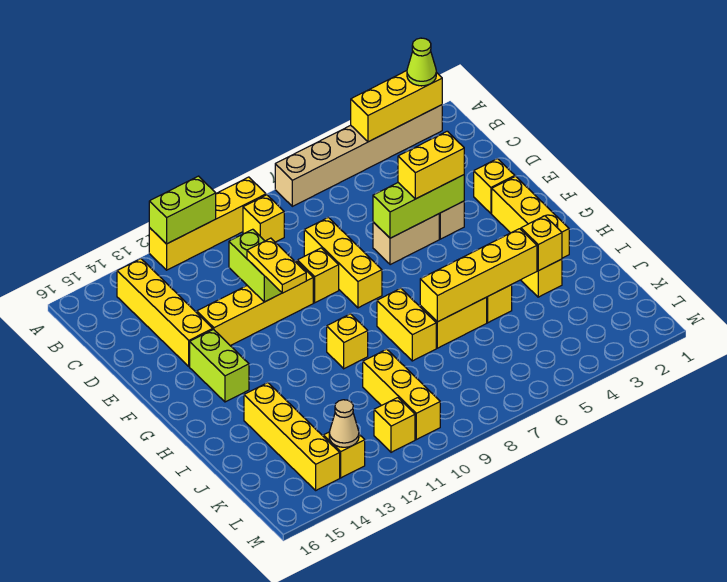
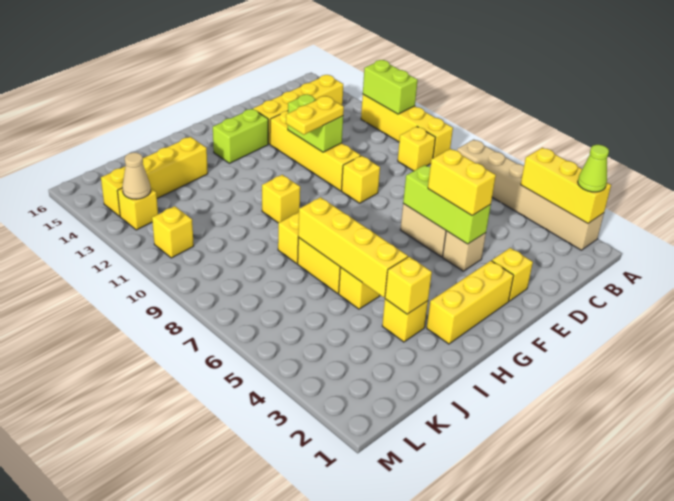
yellow 1x3 brick [304,217,382,308] -> none
lime 1x2 brick [229,229,282,302] -> lime 1x2 brick turned to [288,95,343,152]
yellow 1x3 brick [363,349,440,440] -> none

